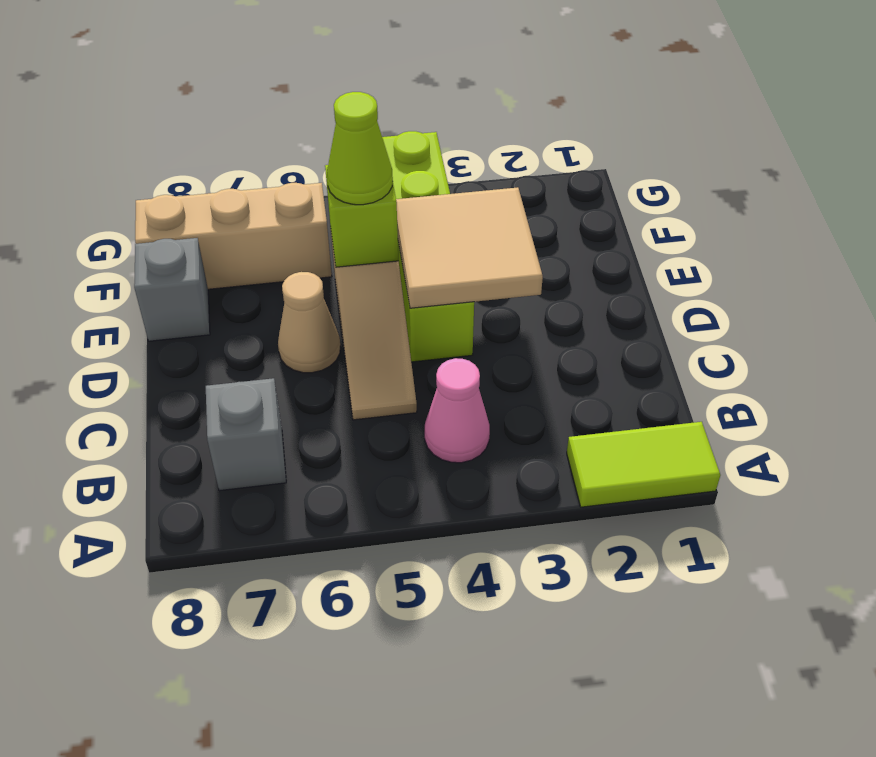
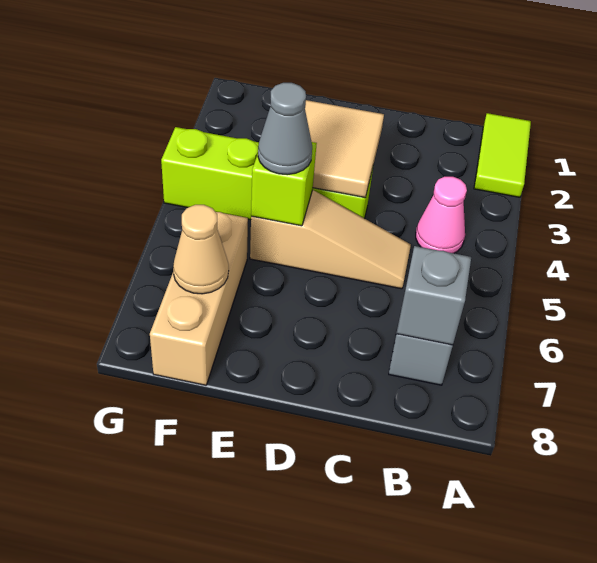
tan 1x1 cone [278,272,340,373] -> tan 1x1 cone moved to [173,205,229,294]
lime 1x1 cone [327,92,393,205] -> grey 1x1 cone [258,83,312,175]
grey 1x1 brick [134,238,210,341] -> grey 1x1 brick moved to [397,246,471,345]

